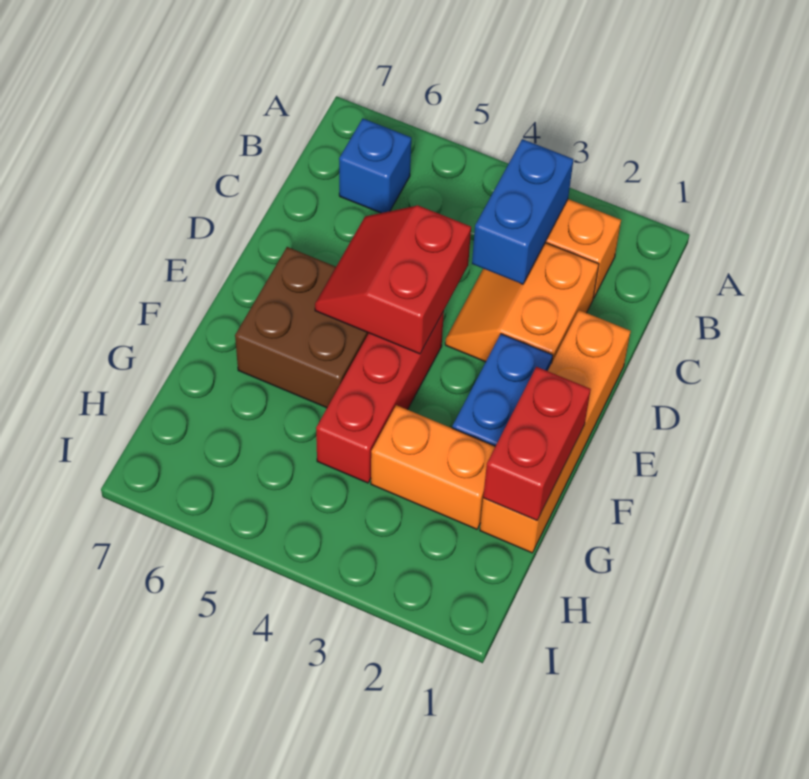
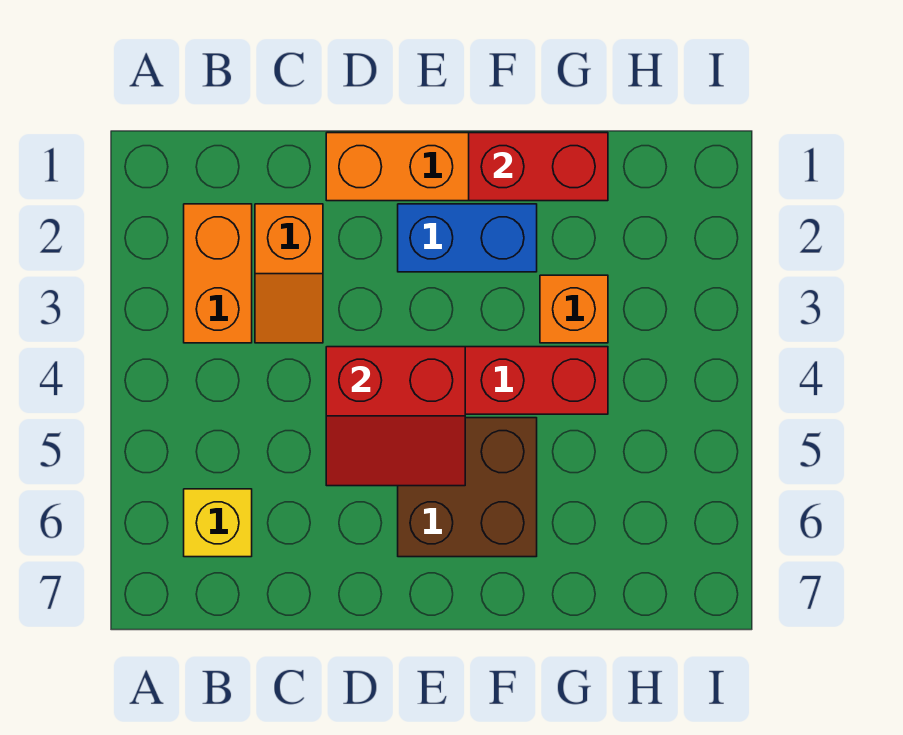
blue 1x2 brick [472,139,574,284] -> none
blue 1x1 brick [339,119,411,213] -> yellow 1x1 brick [184,489,252,557]
orange 2x2 slope [445,243,599,362] -> orange 1x2 slope [255,204,323,343]
orange 1x2 brick [371,405,495,529] -> orange 1x1 brick [540,275,608,343]

